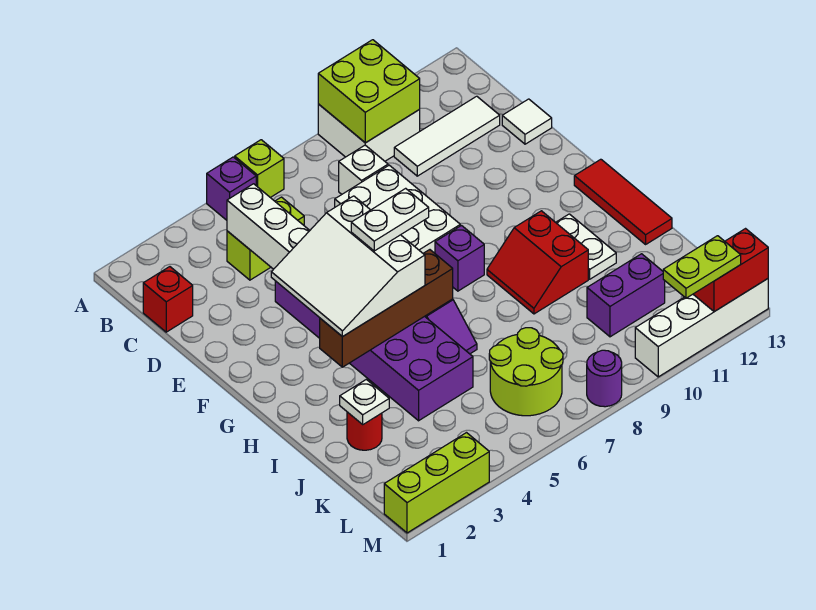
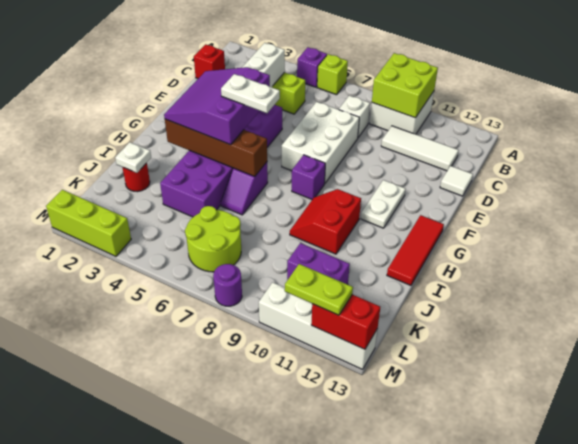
white 3x3 slope [271,196,425,337] -> purple 3x3 slope [164,67,270,145]
white 1x2 plate [556,214,616,279] -> white 1x2 plate moved to [361,180,406,228]

